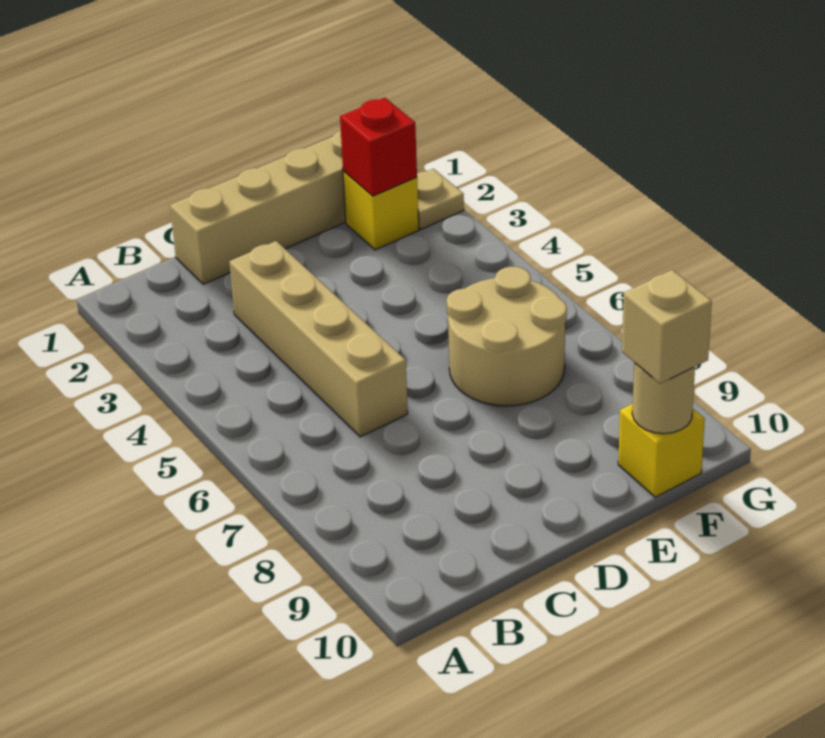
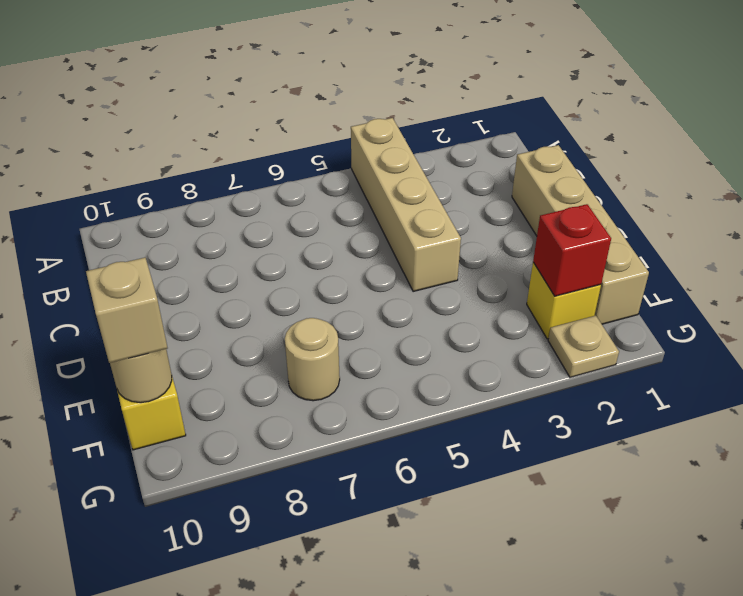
tan 1x4 brick [229,241,408,437] -> tan 1x4 brick turned to [351,118,461,292]
tan 2x2 round brick [447,267,567,406] -> tan 1x1 round brick [285,318,340,401]

